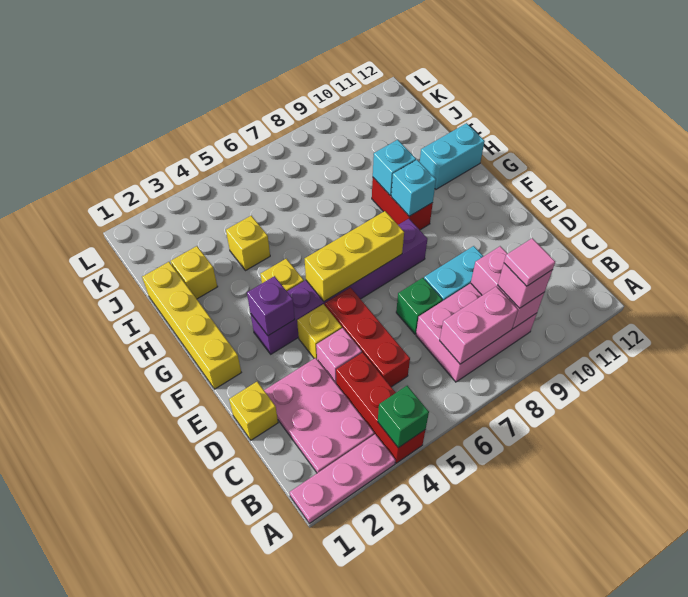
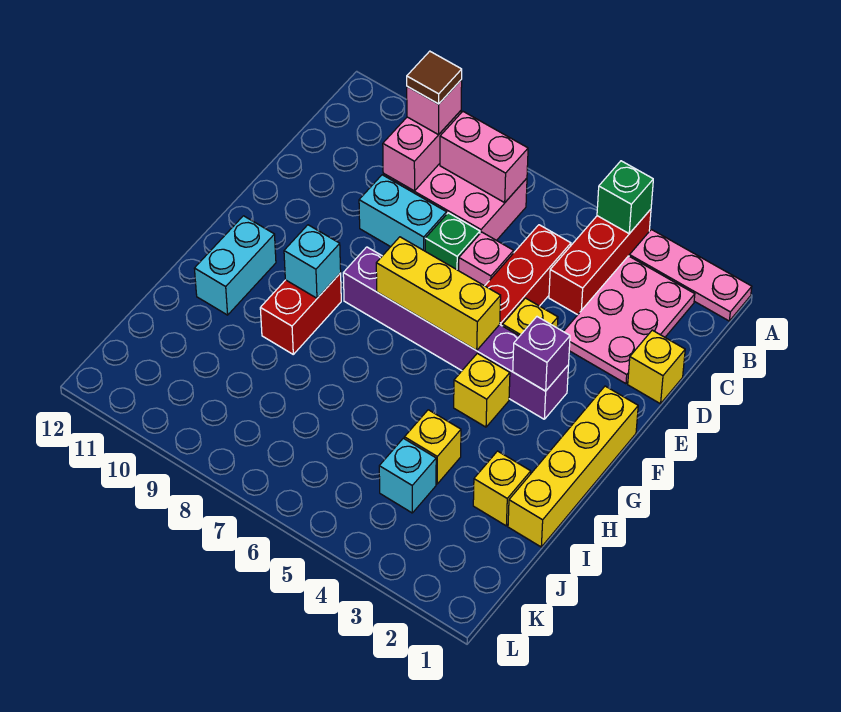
pink 1x1 tile [504,238,555,286] -> brown 1x1 tile [407,51,462,104]
pink 1x1 brick [316,328,362,383] -> pink 1x1 brick moved to [459,232,514,286]
cyan 1x1 brick [373,140,416,195] -> cyan 1x1 brick moved to [379,438,436,513]
cyan 1x2 brick [420,123,485,189] -> cyan 1x2 brick turned to [194,216,276,315]

